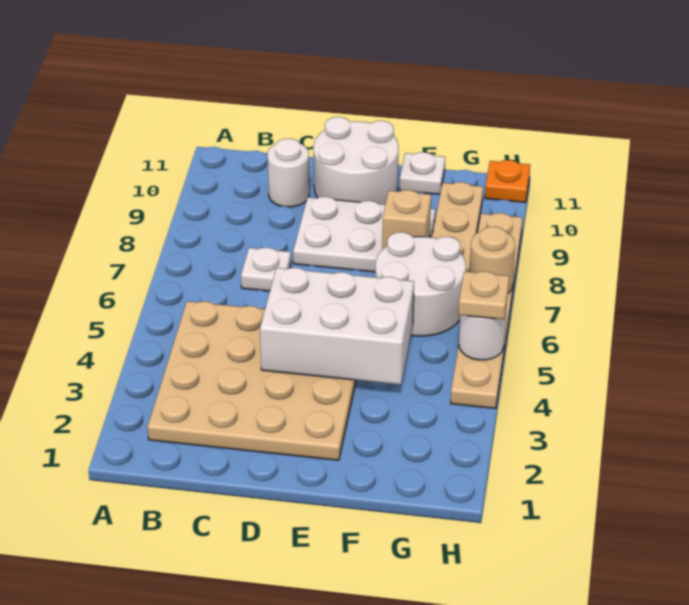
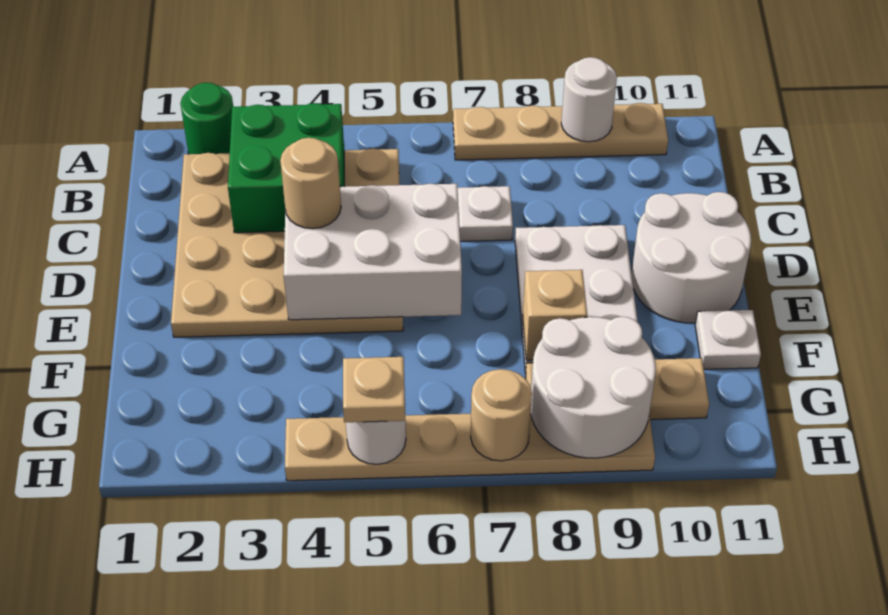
none -> green 1x1 round brick [180,83,233,154]
none -> tan 1x4 plate [453,103,668,160]
none -> green 2x2 brick [228,103,344,233]
white 1x1 round brick [268,139,309,207] -> white 1x1 round brick moved to [561,57,617,142]
white 2x3 brick [260,268,414,385] -> white 2x3 brick turned to [284,184,462,320]
none -> tan 1x1 round brick [280,138,341,229]
white 2x2 round brick [375,232,466,336] -> white 2x2 round brick moved to [531,317,656,458]
orange 1x1 plate [485,160,530,202] -> none

